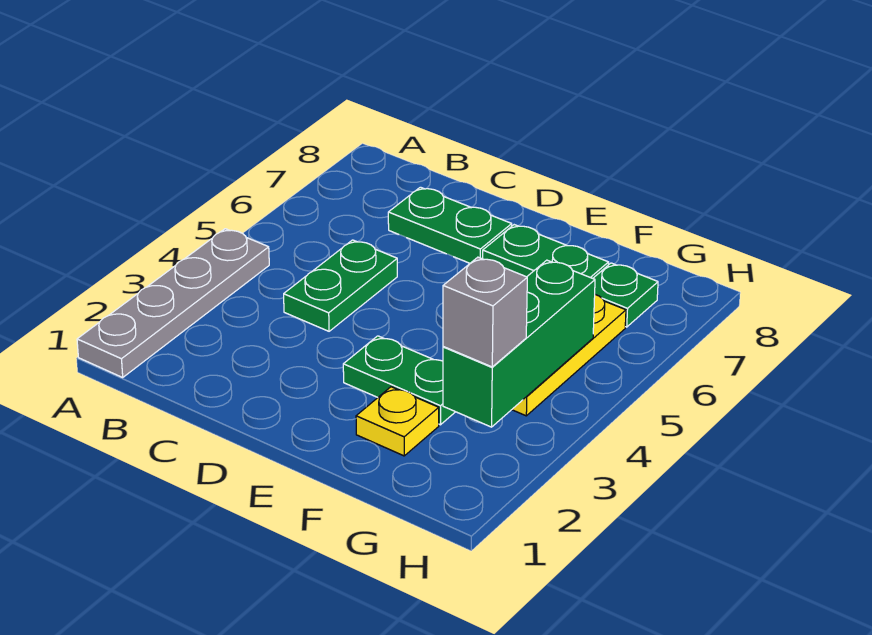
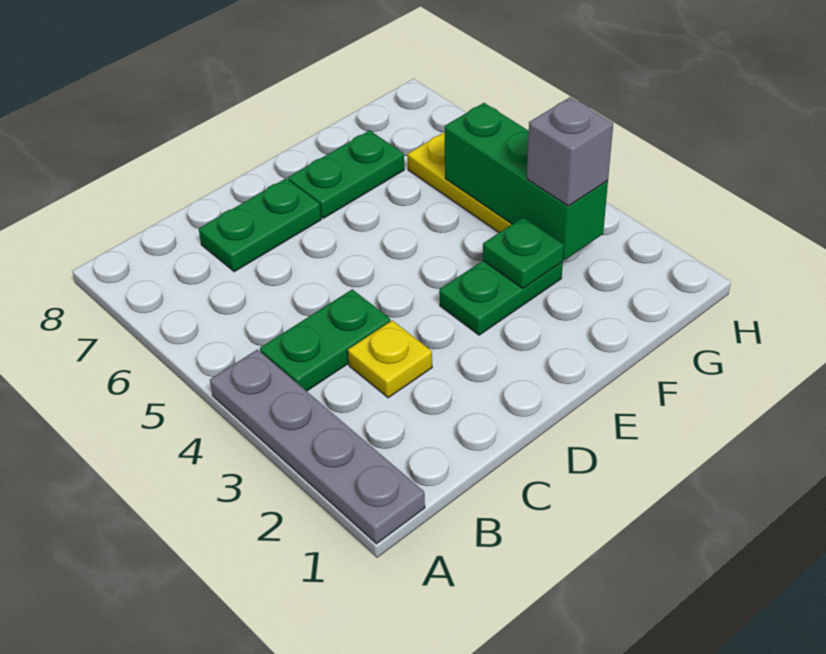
green 1x2 plate [284,240,397,331] -> green 1x2 plate turned to [260,289,390,391]
yellow 1x1 plate [356,387,439,456] -> yellow 1x1 plate moved to [348,320,432,398]
green 1x1 plate [593,263,658,327] -> green 1x1 plate moved to [483,217,564,288]

